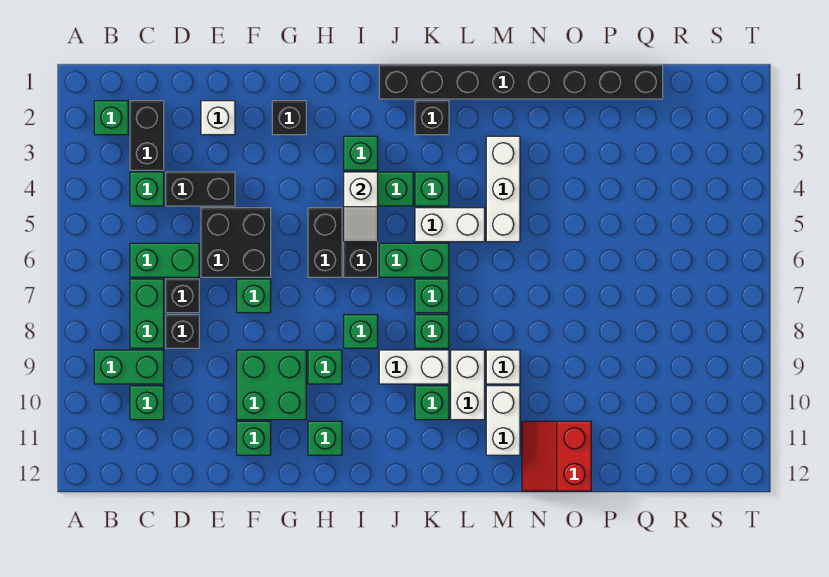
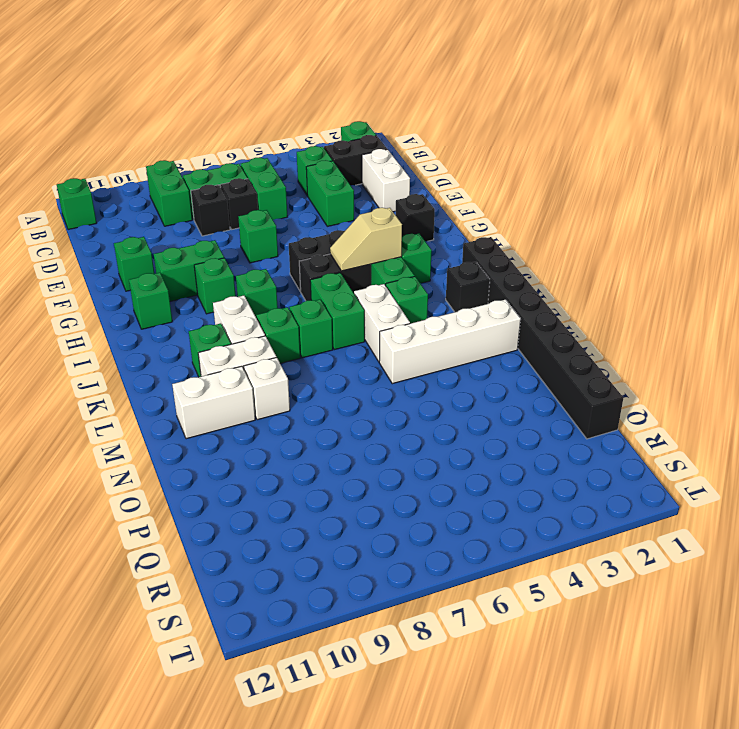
green 1x1 brick [130,386,164,420] -> green 1x1 brick moved to [57,178,96,230]
black 1x2 brick [166,172,235,206] -> green 1x2 brick [306,160,354,226]
white 1x1 brick [201,101,235,135] -> white 1x2 brick [362,149,410,212]
black 2x2 brick [201,208,271,277] -> none
green 2x2 brick [237,350,306,420] -> green 1x2 brick [154,240,224,301]
white 1x2 slope [344,172,378,242] -> tan 1x2 slope [330,208,402,271]
white 1x3 brick [486,136,520,242] -> white 1x4 brick [379,300,521,384]
red 2x2 slope [522,421,591,491] -> none

